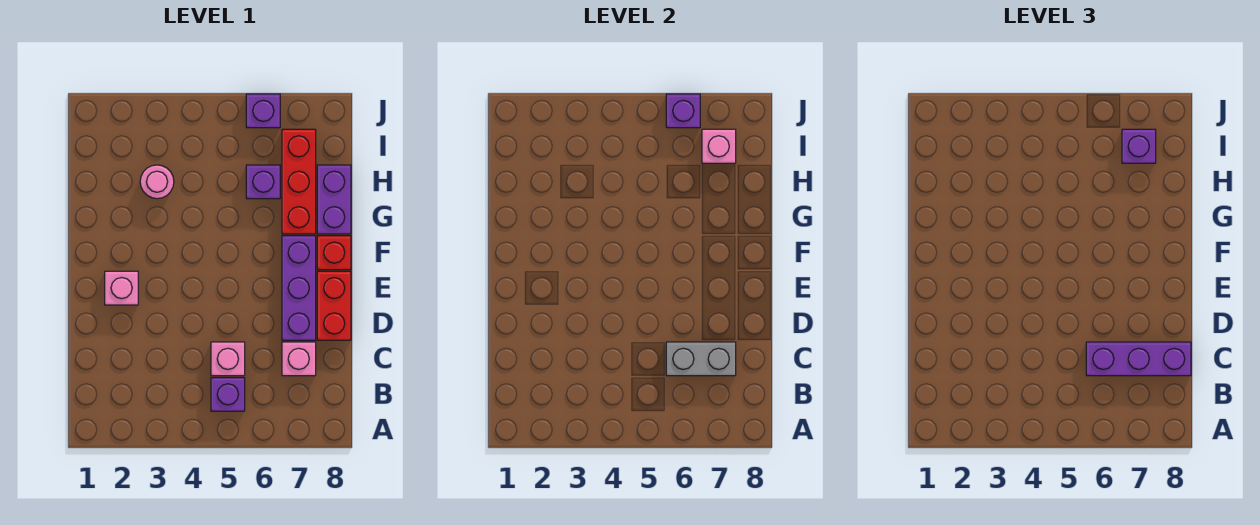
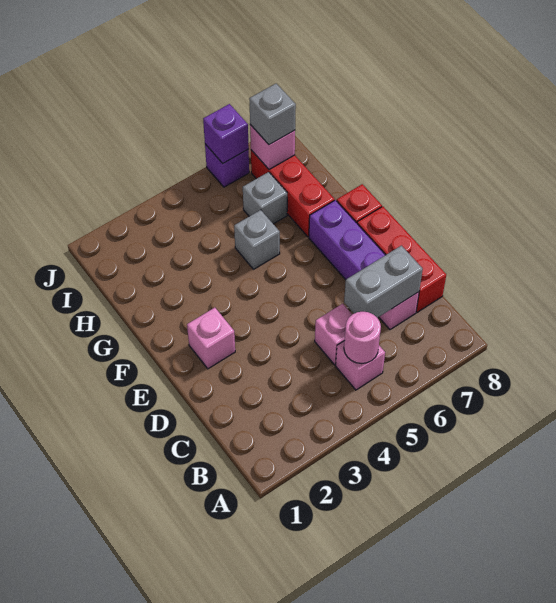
purple 1x1 brick [211,378,245,411] -> pink 1x1 brick [336,341,385,390]
purple 1x3 brick [1086,342,1191,376] -> none
red 1x2 brick [317,271,351,340] -> red 1x3 brick [357,207,446,312]
none -> grey 1x1 brick [234,210,280,269]
purple 1x2 brick [317,165,351,234] -> none
pink 1x1 round brick [140,165,174,199] -> pink 1x1 round brick moved to [344,312,381,363]
purple 1x1 brick [246,165,280,199] -> grey 1x1 brick [243,172,287,224]
purple 1x1 brick [1122,129,1156,163] -> grey 1x1 brick [249,84,296,145]

